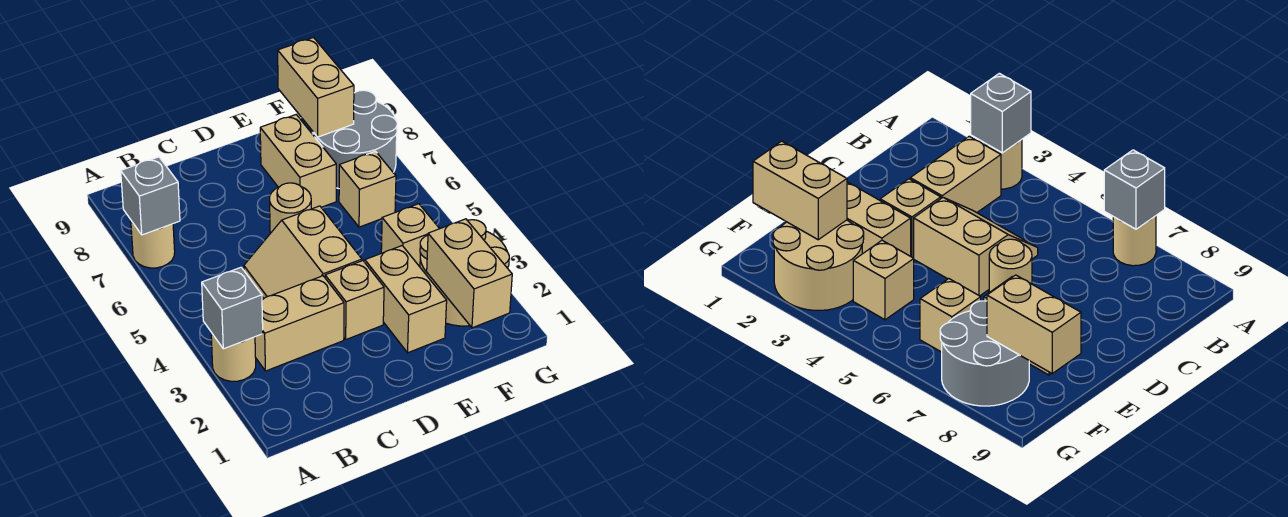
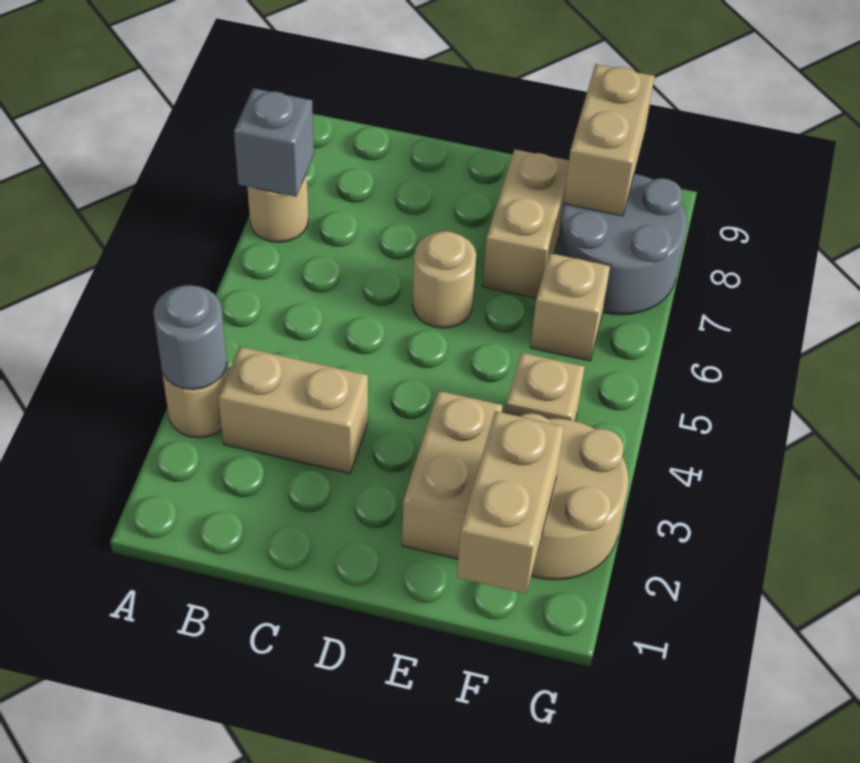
grey 1x1 brick [202,267,263,349] -> grey 1x1 round brick [153,285,227,390]
tan 2x2 slope [244,206,362,298] -> none
tan 1x1 brick [325,261,384,339] -> none

